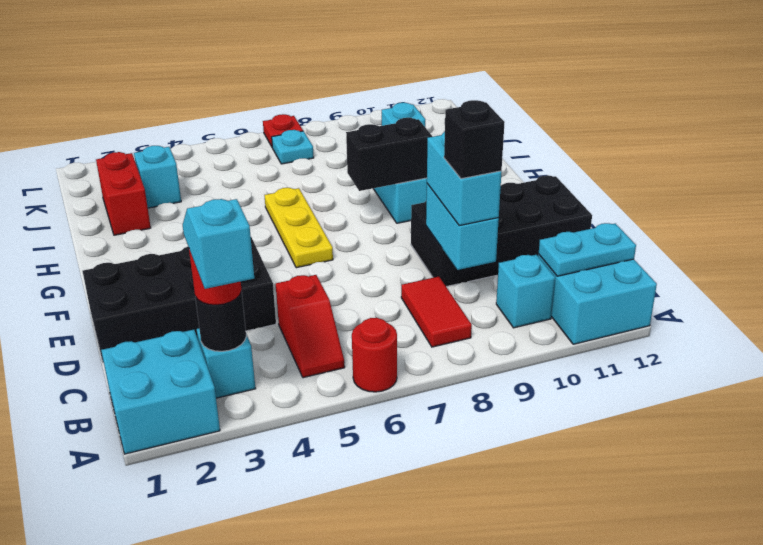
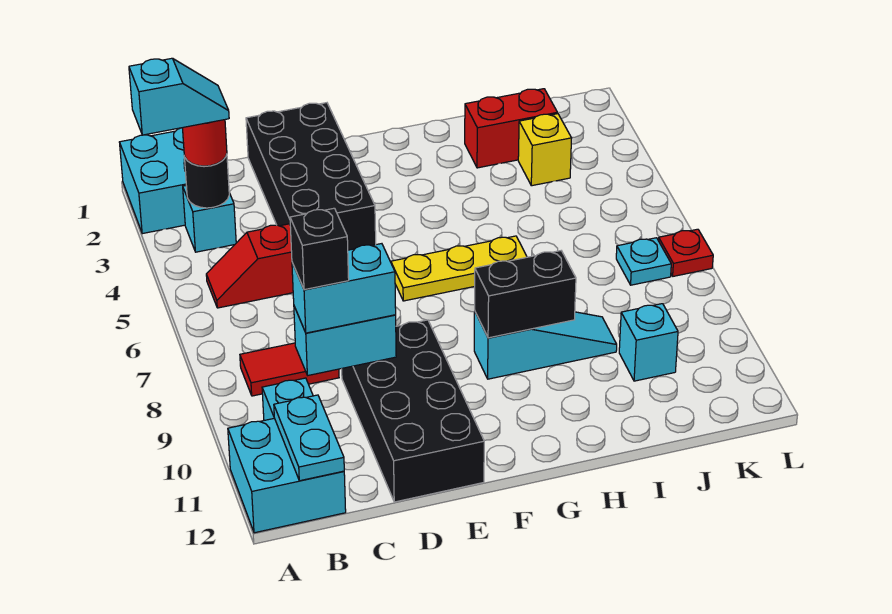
red 1x1 round brick [352,318,397,392] -> none
black 1x2 brick [346,118,432,191] -> black 1x2 brick turned to [475,251,576,338]
cyan 1x1 brick [134,146,181,208] -> yellow 1x1 brick [518,114,572,186]

